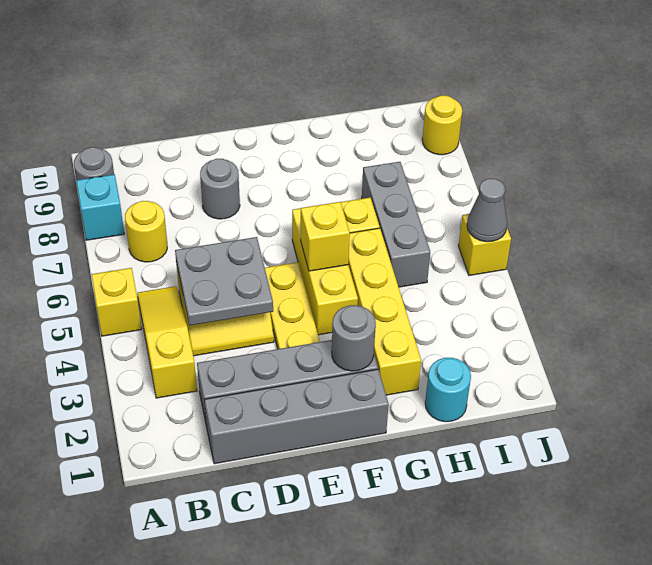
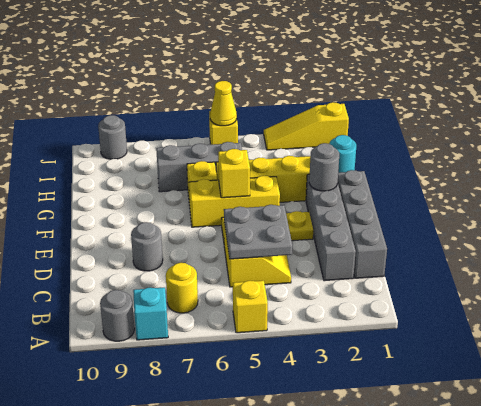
yellow 1x3 slope [137,286,197,398] -> yellow 1x3 slope moved to [264,102,349,150]
grey 1x1 cone [467,178,507,242] -> yellow 1x1 cone [210,81,237,126]
yellow 1x1 round brick [422,95,462,155] -> grey 1x1 round brick [98,115,127,159]

